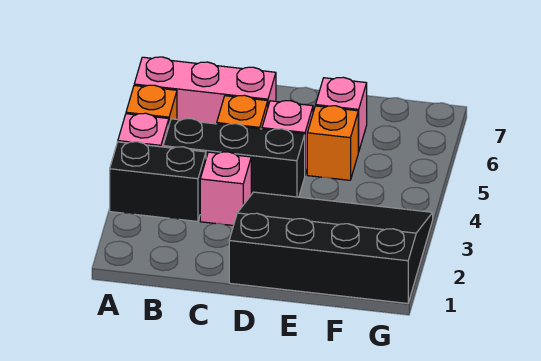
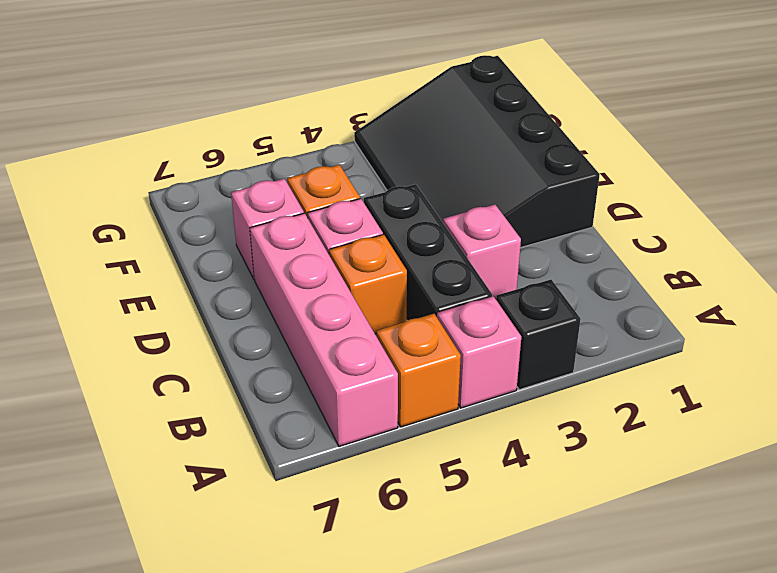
black 1x2 brick [110,142,206,221] -> black 1x1 brick [496,280,581,390]
pink 1x3 brick [134,57,276,124] -> pink 1x4 brick [250,213,398,447]

